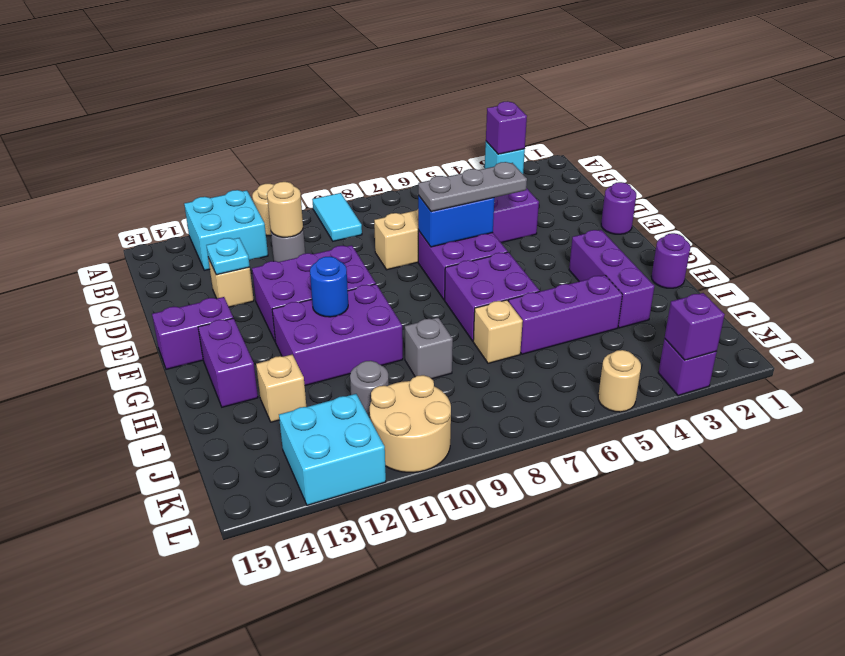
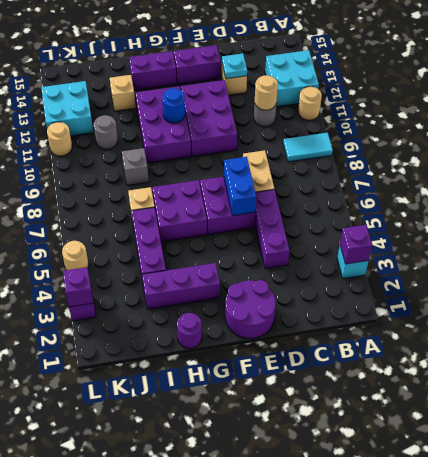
purple 1x1 round brick [601,182,636,234] -> purple 2x2 round brick [225,280,276,338]
grey 1x3 plate [418,162,527,212] -> none
purple 1x2 brick [152,297,233,369] -> purple 1x2 brick turned to [174,45,221,84]
tan 2x2 round brick [370,375,451,472] -> tan 1x1 round brick [47,122,72,156]

